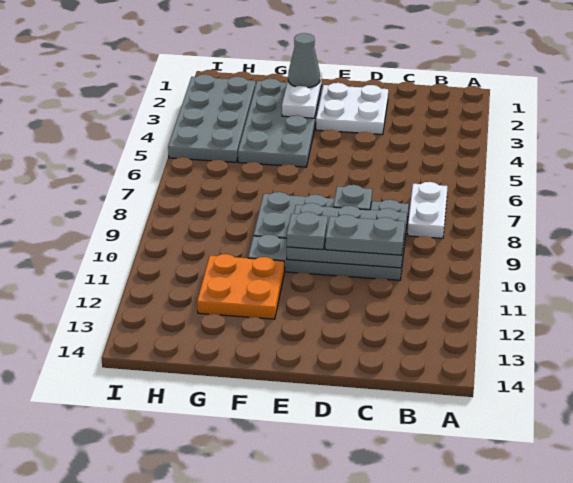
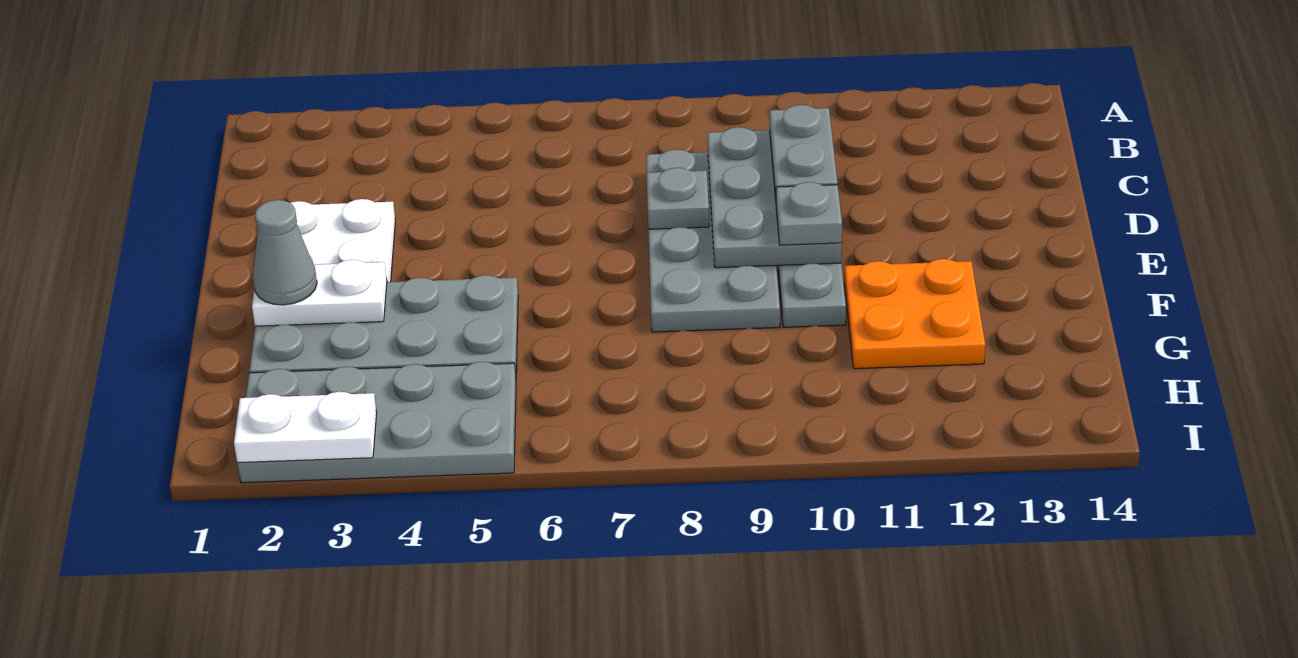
white 1x2 plate [408,182,448,238] -> white 1x2 plate moved to [234,392,377,463]

